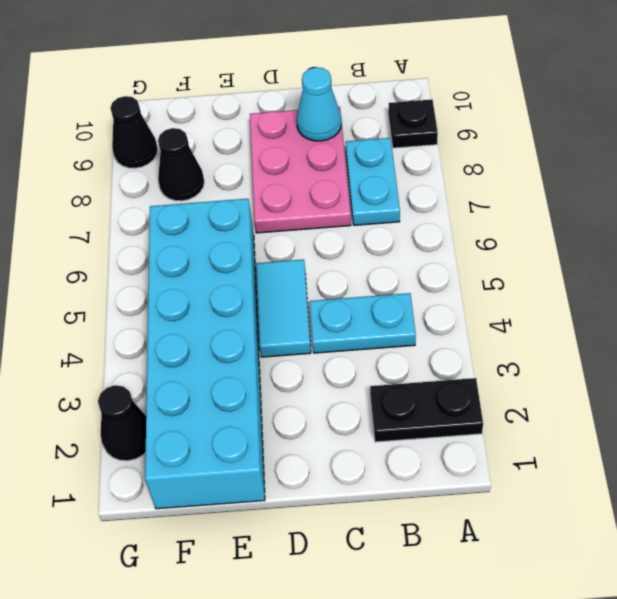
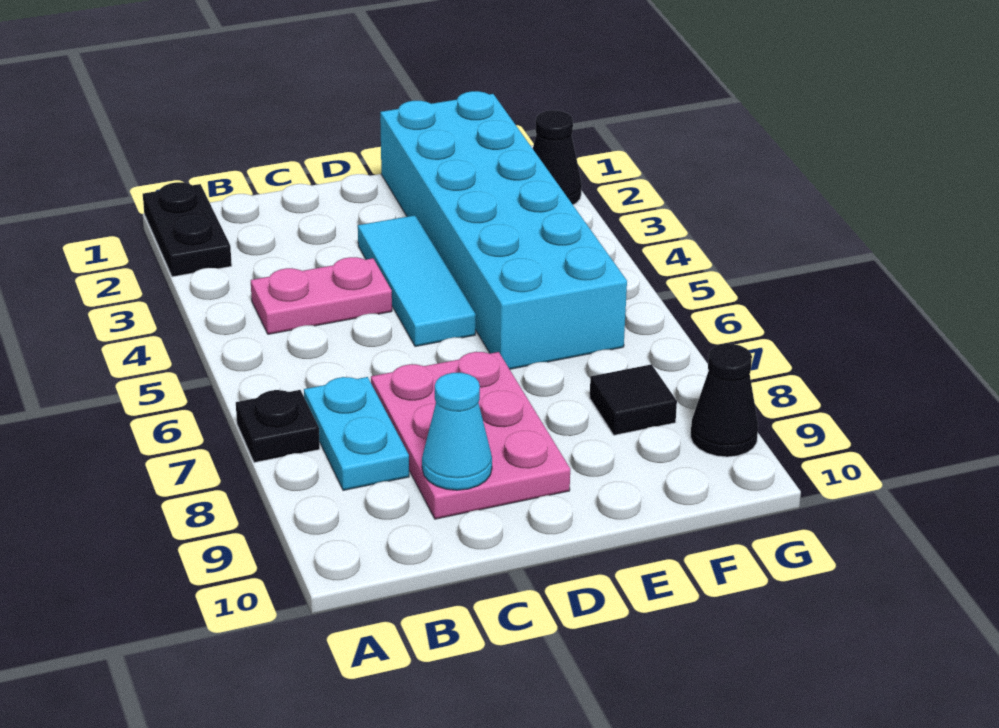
black 1x2 plate [370,378,483,442] -> black 1x2 plate turned to [143,182,232,277]
black 1x1 plate [388,99,438,148] -> black 1x1 plate moved to [236,390,320,463]
cyan 1x2 plate [310,293,416,353] -> pink 1x2 plate [251,257,392,334]
cyan 1x2 tile [256,259,311,357] -> cyan 1x3 tile [358,215,476,347]
black 1x1 cone [158,128,204,201] -> black 1x1 tile [590,364,677,435]

